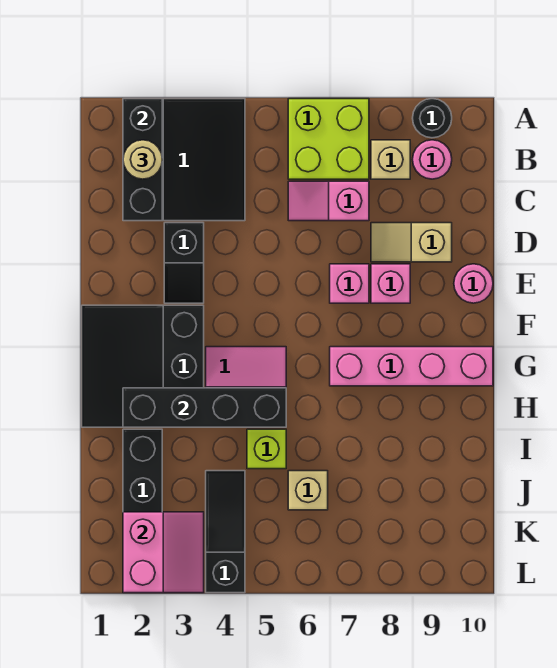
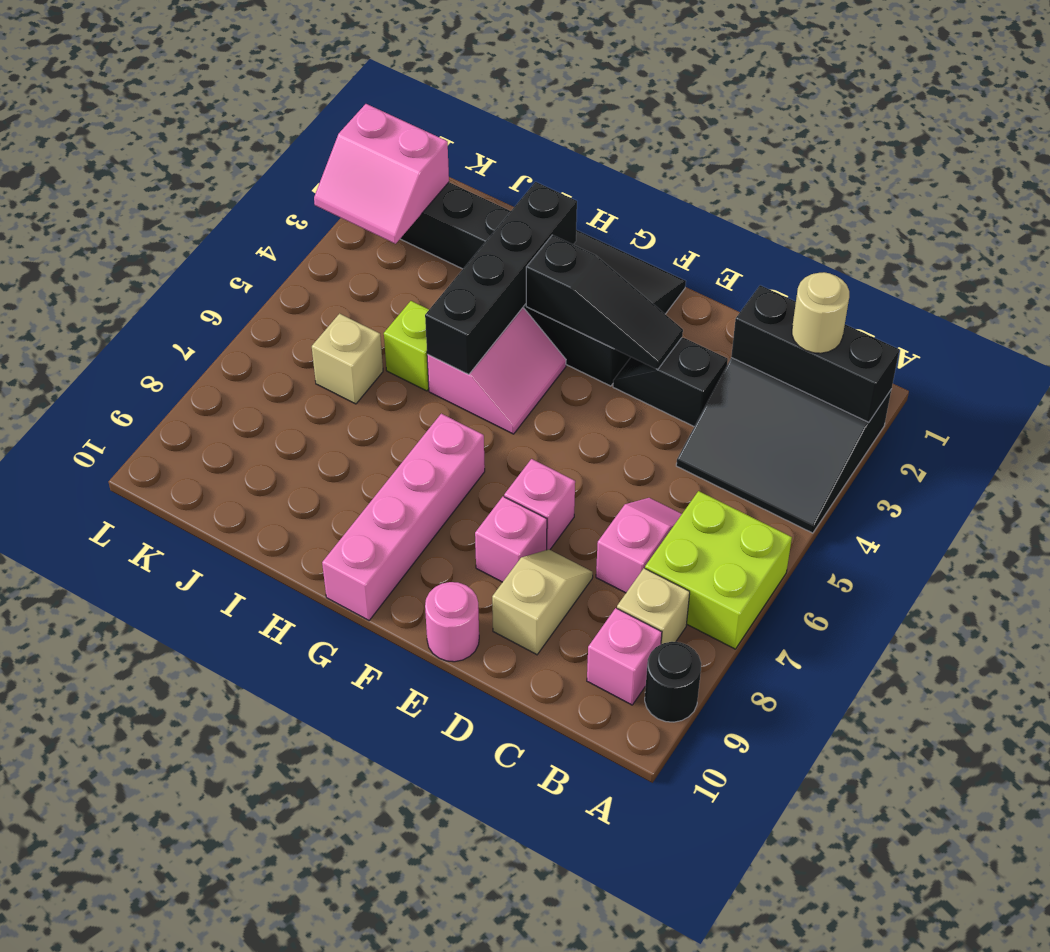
pink 1x1 round brick [413,140,452,179] -> pink 1x1 brick [587,608,662,705]
black 1x3 slope [206,471,245,593] -> black 1x3 slope moved to [526,235,683,369]

